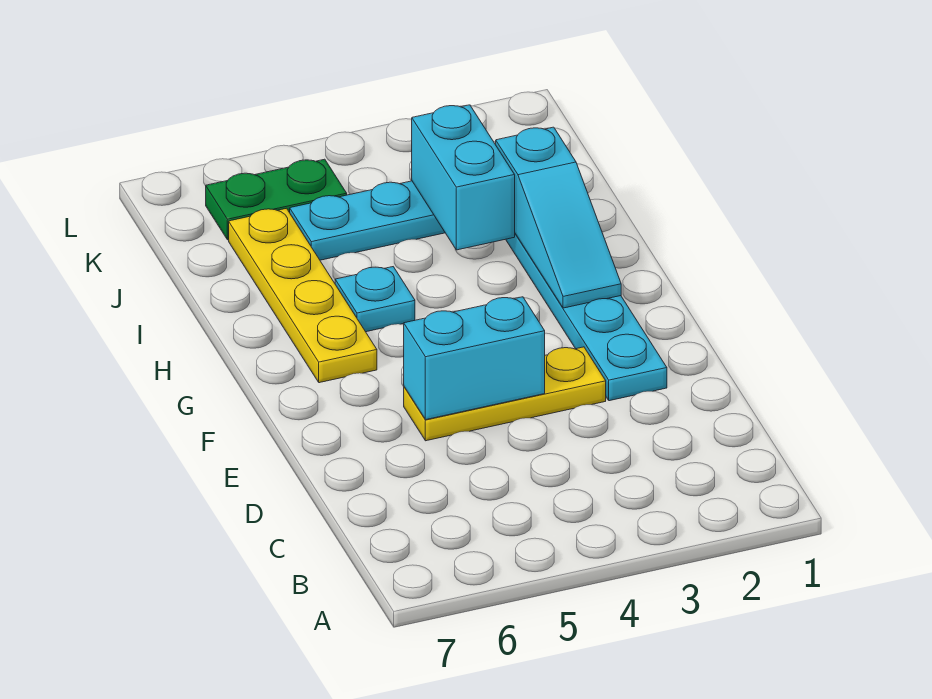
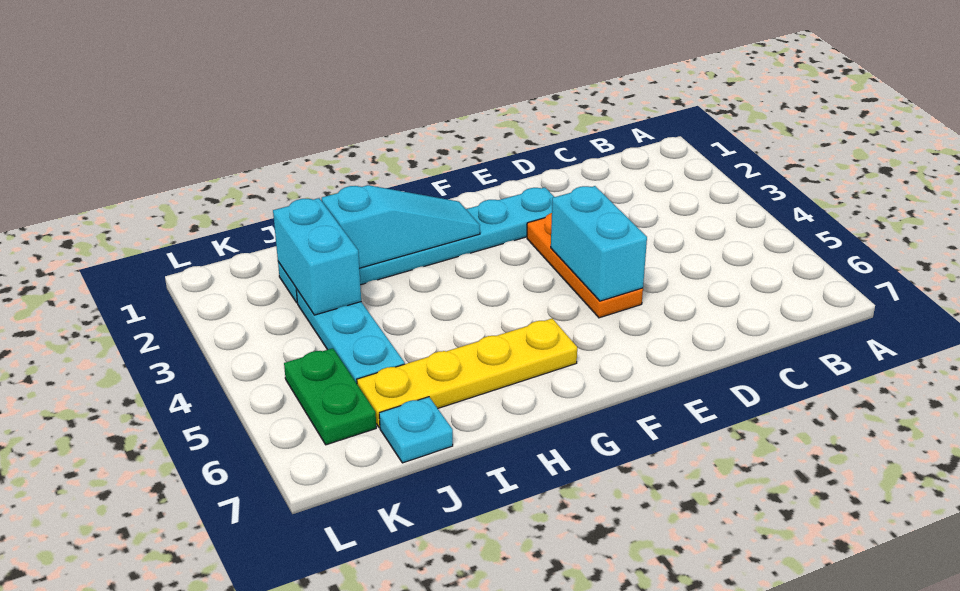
yellow 1x3 plate [404,347,606,441] -> orange 1x3 plate [527,213,643,318]
cyan 1x1 plate [335,267,415,332] -> cyan 1x1 plate moved to [379,397,453,463]
cyan 1x2 brick [412,105,515,250] -> cyan 1x2 brick turned to [273,198,361,315]

